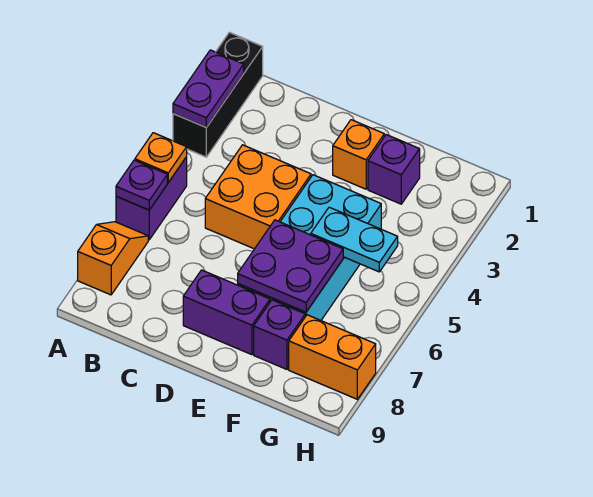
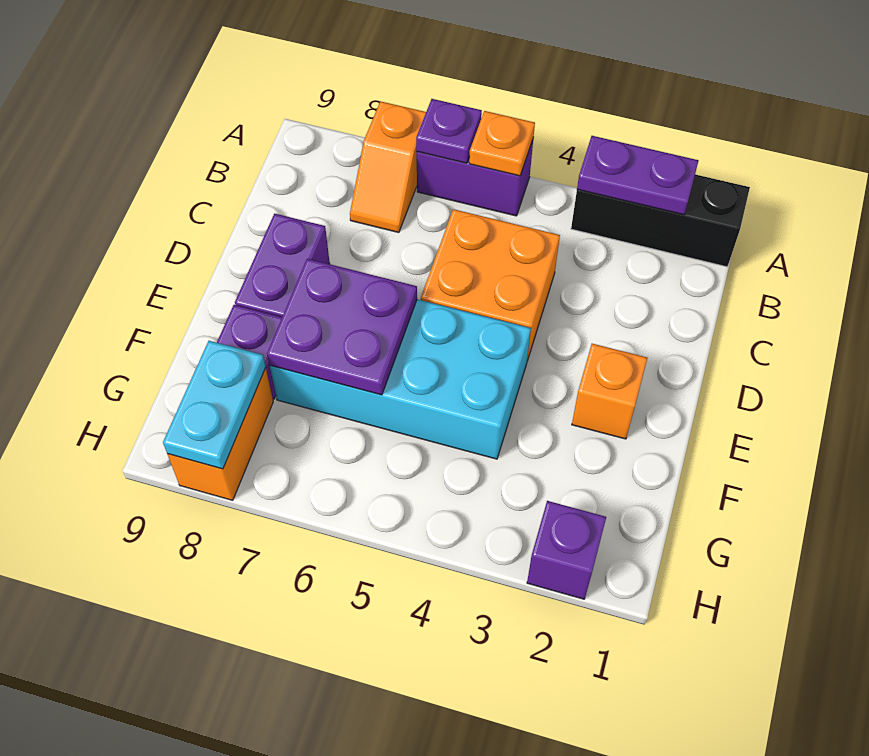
orange 1x2 slope [78,222,148,295] -> orange 1x2 slope turned to [350,101,426,233]
purple 1x1 brick [368,135,420,204] -> purple 1x1 brick moved to [527,501,606,599]
cyan 1x2 plate [311,207,398,272] -> cyan 1x2 plate moved to [163,341,266,469]

